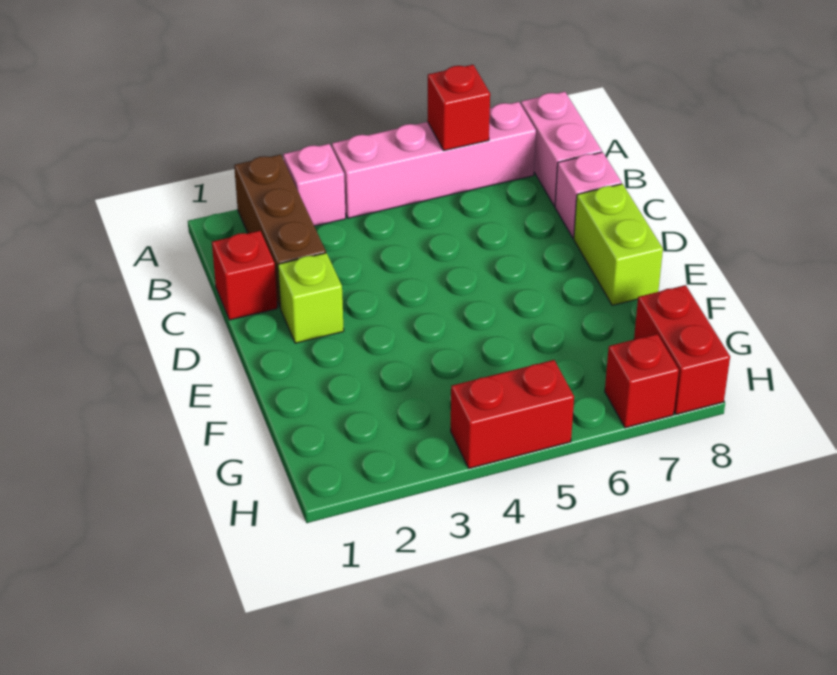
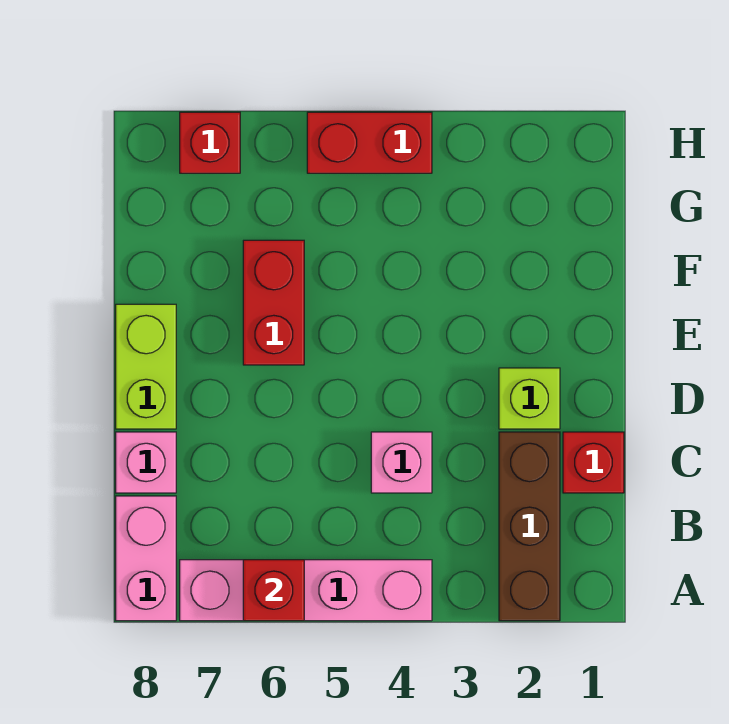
pink 1x1 brick [283,144,346,226] -> pink 1x1 brick moved to [371,432,432,493]
red 1x2 brick [634,285,730,414] -> red 1x2 brick moved to [243,240,304,365]

